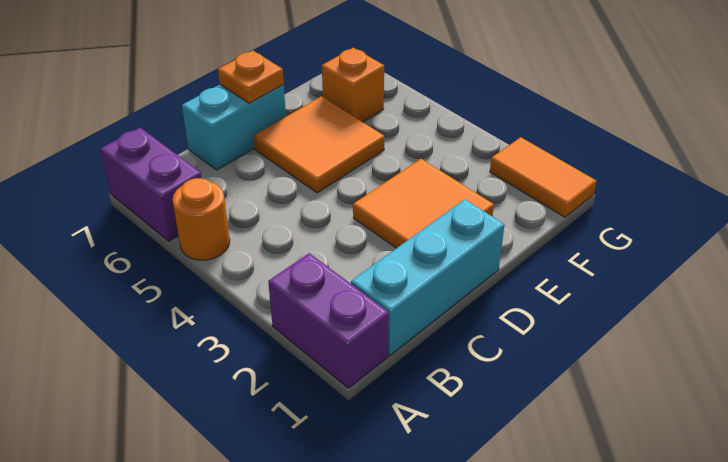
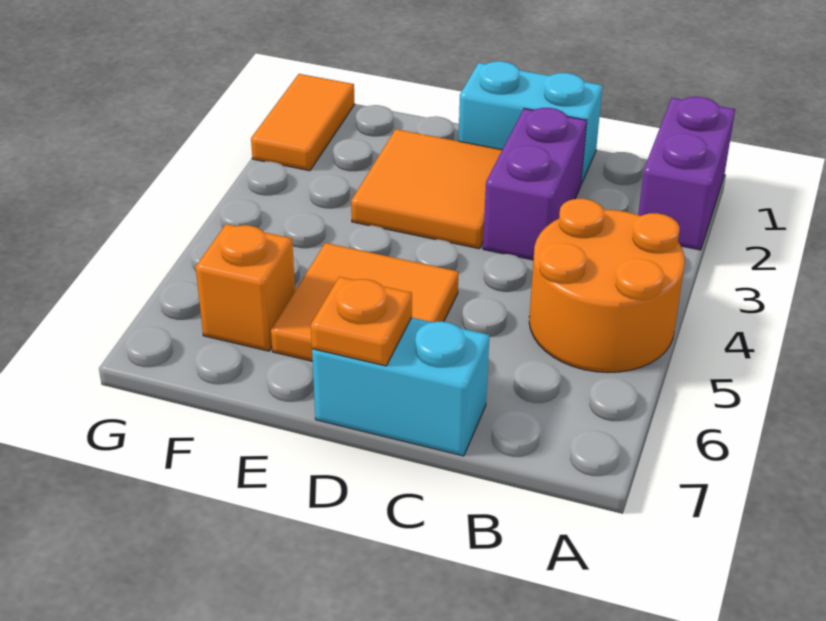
orange 1x1 round brick [173,178,230,260] -> orange 2x2 round brick [529,199,685,373]
purple 1x2 brick [100,128,202,241] -> purple 1x2 brick moved to [483,108,587,260]
cyan 1x3 brick [351,199,504,356] -> cyan 1x2 brick [459,61,603,184]

